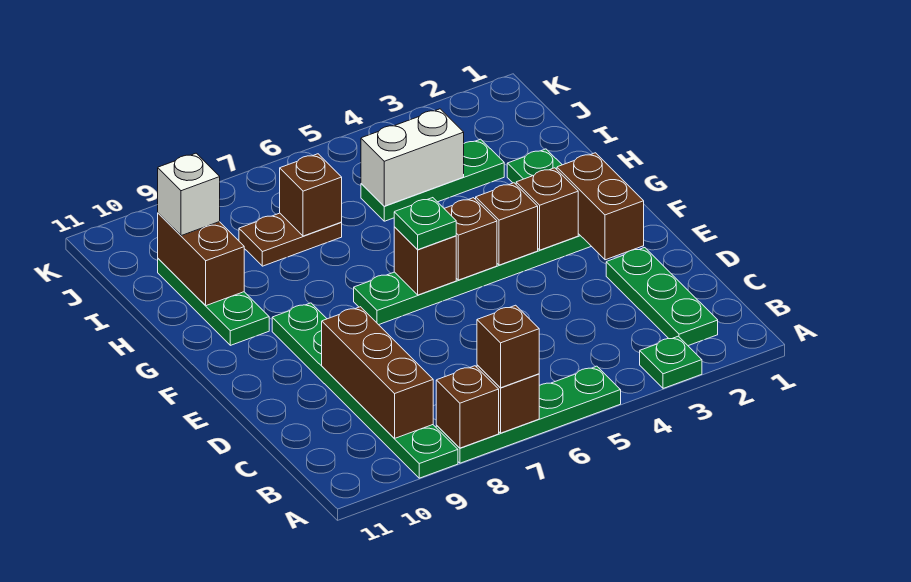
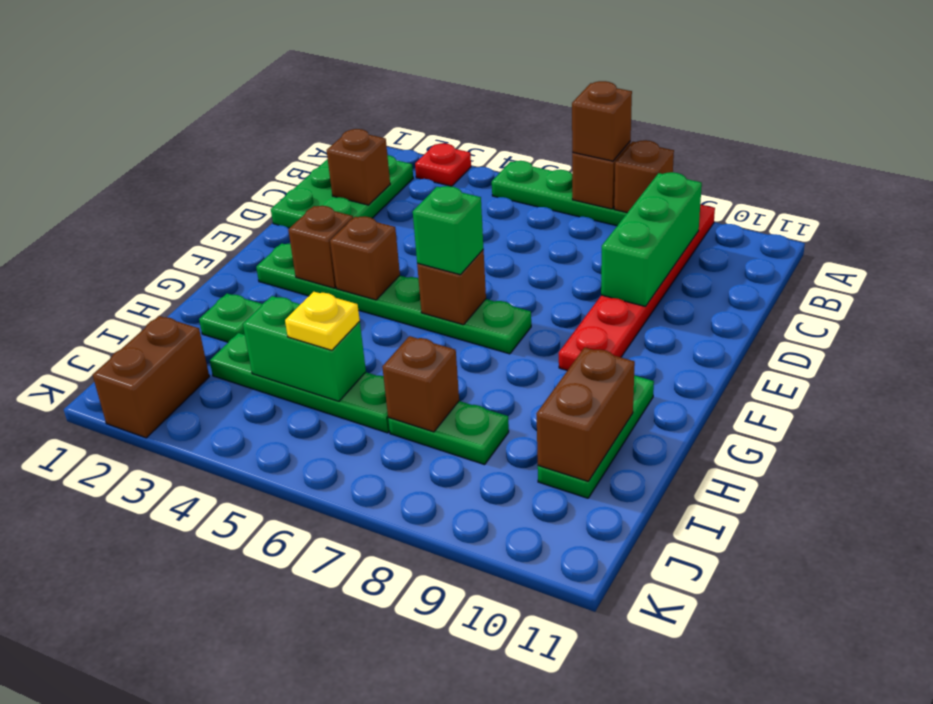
green 1x1 plate [640,336,702,388] -> red 1x1 plate [415,143,471,186]
green 1x6 plate [272,303,458,478] -> red 1x6 plate [559,205,715,371]
green 1x3 plate [606,248,718,346] -> green 2x3 plate [271,155,413,228]
brown 1x3 brick [322,307,433,439] -> green 1x3 brick [601,172,702,307]
brown 1x2 brick [557,153,644,260] -> brown 1x2 brick moved to [93,316,209,438]
brown 1x1 brick [444,198,497,280] -> brown 1x1 brick moved to [327,129,390,205]
green 1x1 plate [394,198,456,250] -> green 1x1 brick [413,186,484,275]
green 1x3 plate [361,139,504,221] -> green 1x4 plate [210,333,390,433]
white 1x2 brick [361,109,464,206] -> green 1x2 brick [243,296,366,401]
none -> yellow 1x1 plate [285,292,360,350]
brown 1x2 plate [239,213,342,266] -> green 1x2 plate [388,401,509,465]
white 1x1 brick [158,153,220,236] -> none

